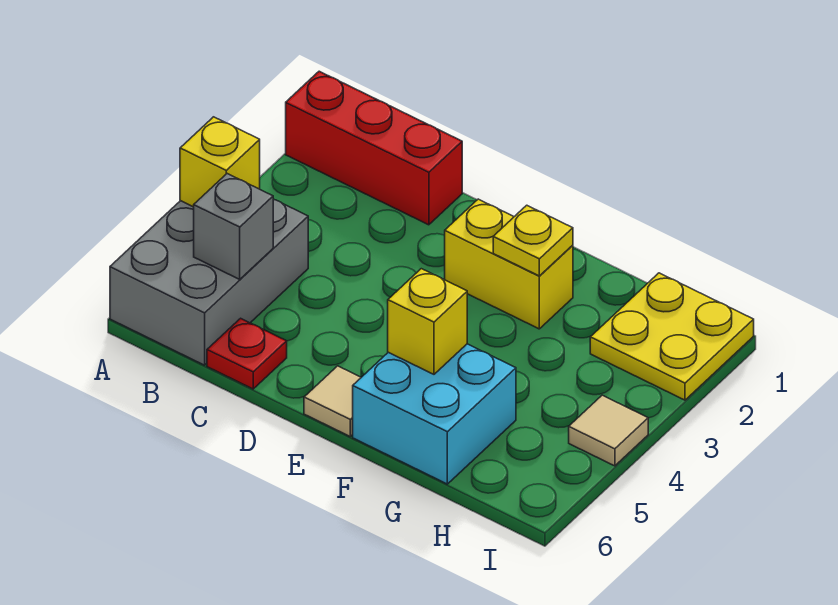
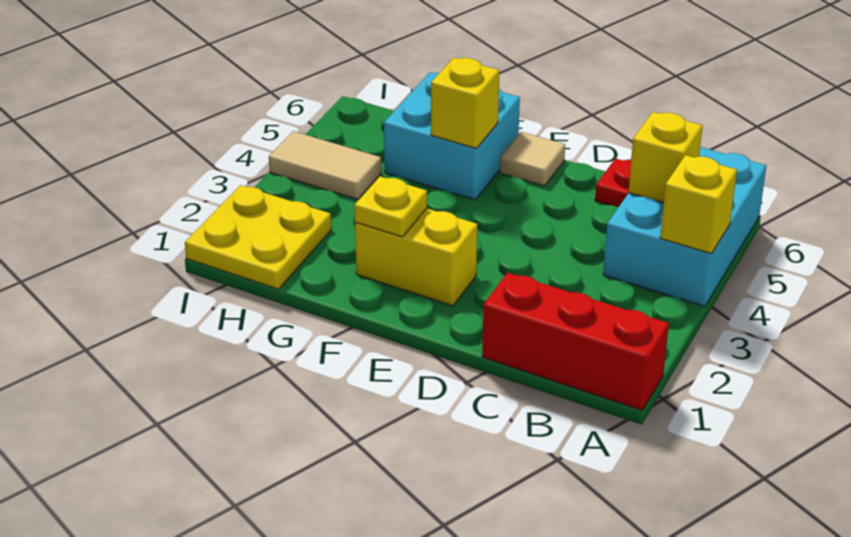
grey 2x3 brick [110,199,308,365] -> cyan 2x3 brick [603,147,766,306]
grey 1x1 brick [194,174,273,279] -> yellow 1x1 brick [628,112,702,203]
tan 1x1 tile [569,395,648,466] -> tan 1x2 tile [269,131,381,200]

